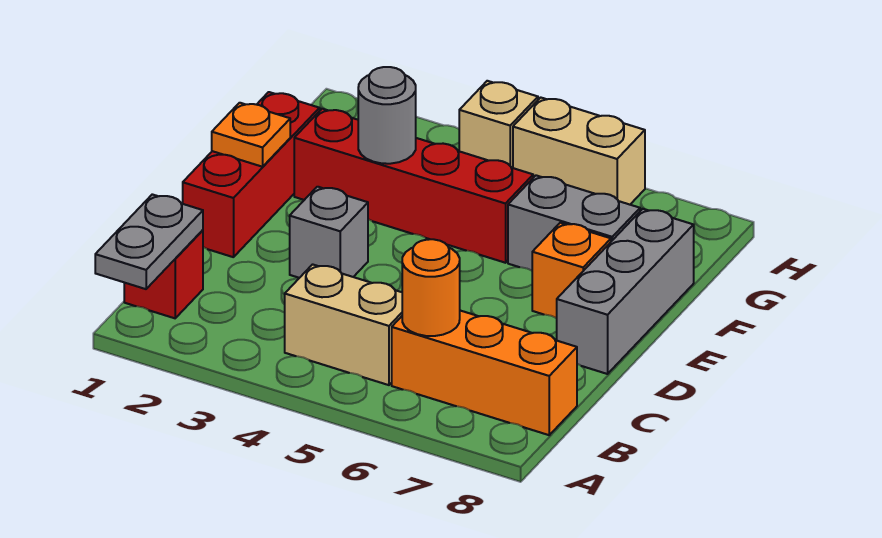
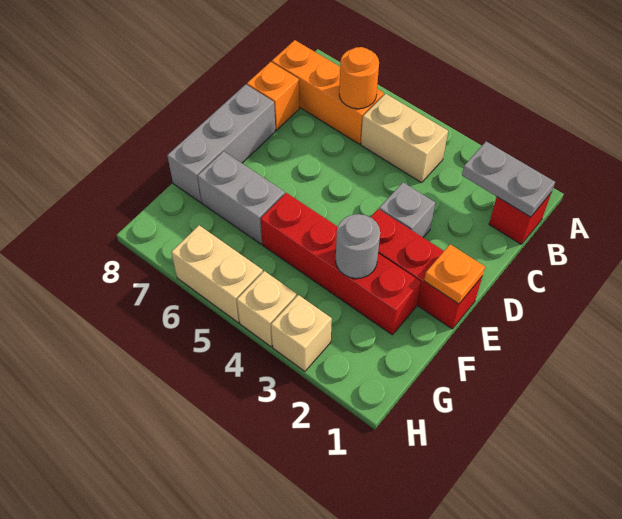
grey 1x2 plate [95,194,203,289] -> grey 1x2 plate turned to [462,142,555,217]
red 1x3 brick [183,92,320,257] -> red 1x3 brick turned to [371,209,482,329]
orange 1x1 brick [532,223,611,318] -> orange 1x1 brick moved to [247,62,299,130]
none -> tan 1x1 brick [271,295,332,371]

